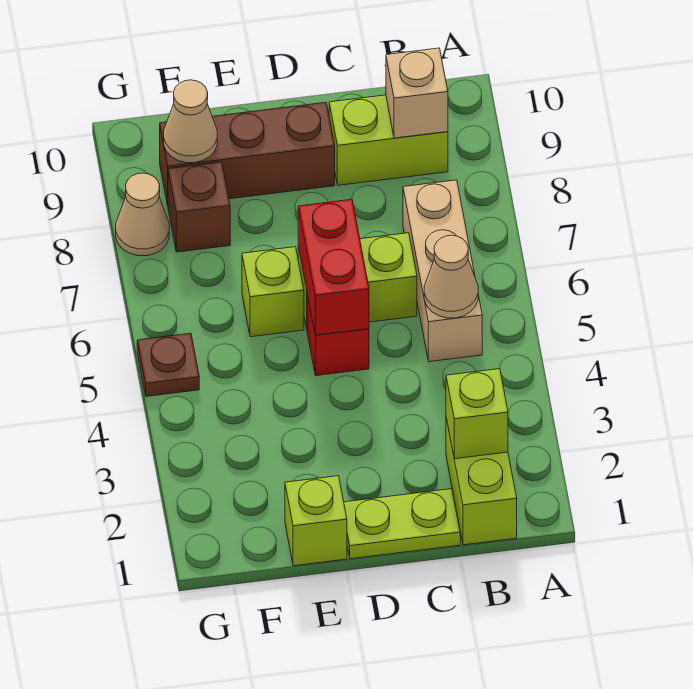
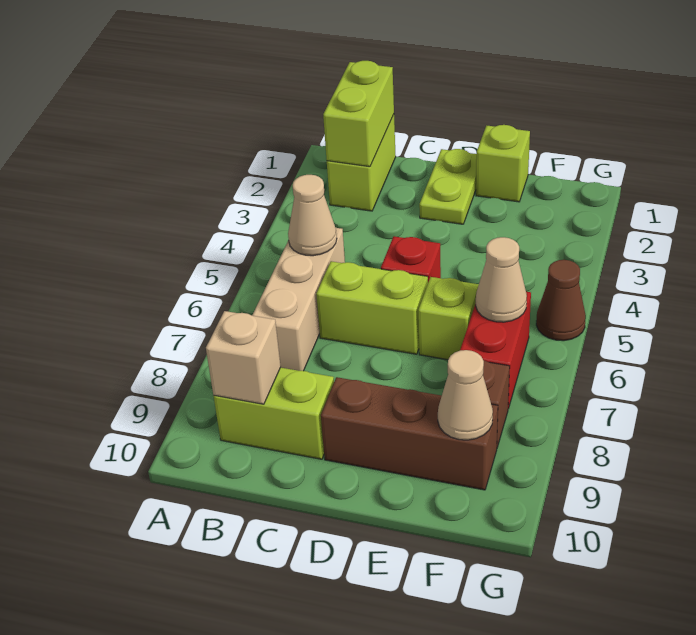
lime 1x1 brick [446,369,508,459] -> lime 1x2 brick [323,61,394,167]
lime 1x2 plate [344,489,460,559] -> lime 1x2 plate turned to [419,149,477,224]
red 1x2 brick [298,199,369,335] -> red 1x2 brick moved to [460,292,531,409]
brown 1x1 plate [137,333,199,396] -> brown 1x1 cone [536,260,586,341]
tan 1x1 cone [116,173,169,256] -> tan 1x1 cone moved to [476,237,527,322]

